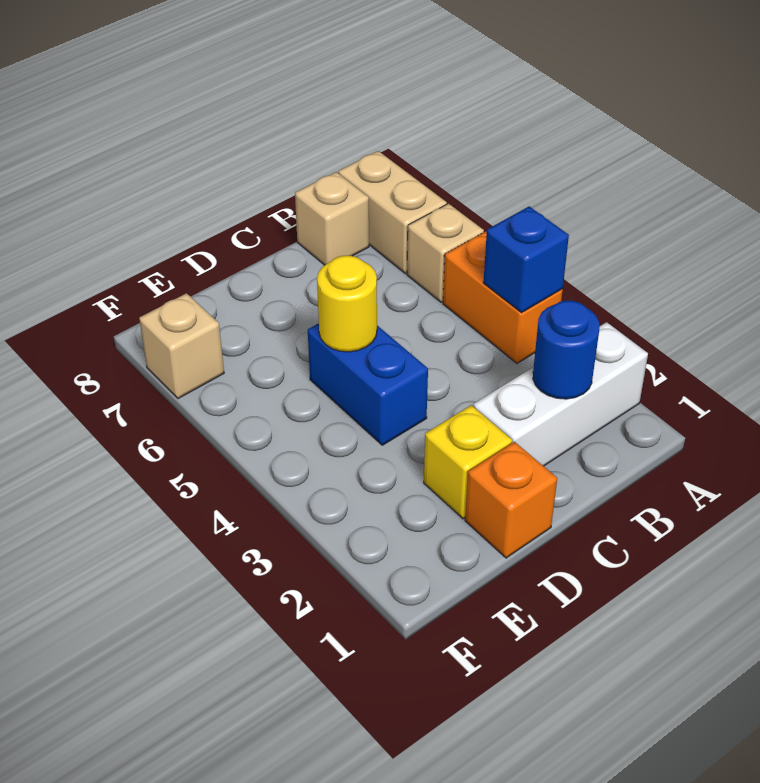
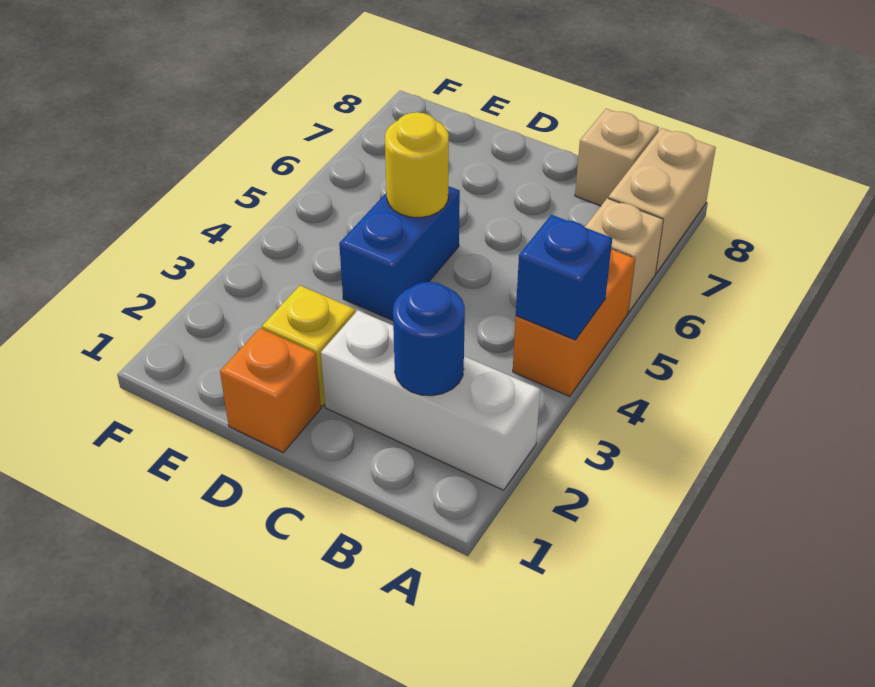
tan 1x1 brick [139,293,224,399] -> none

